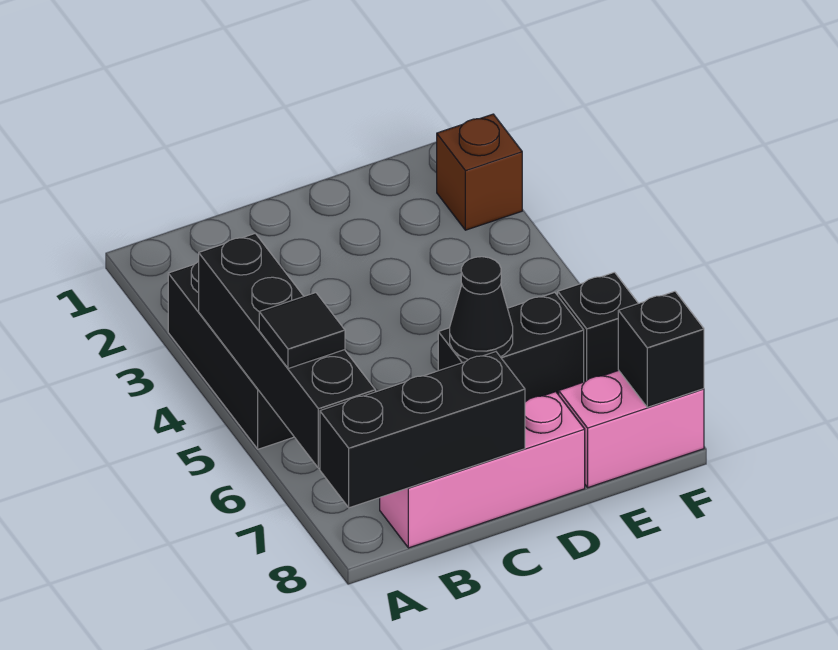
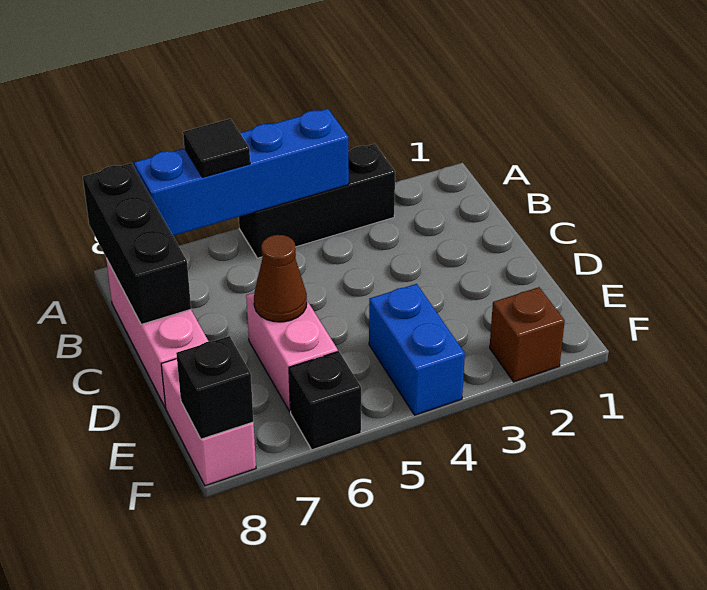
black 1x4 brick [199,233,375,468] -> blue 1x4 brick [134,109,349,236]
black 1x2 brick [438,293,584,402] -> pink 1x2 brick [246,293,338,411]
black 1x1 cone [450,257,513,359] -> brown 1x1 cone [254,235,307,322]
none -> blue 1x2 brick [369,284,465,415]

